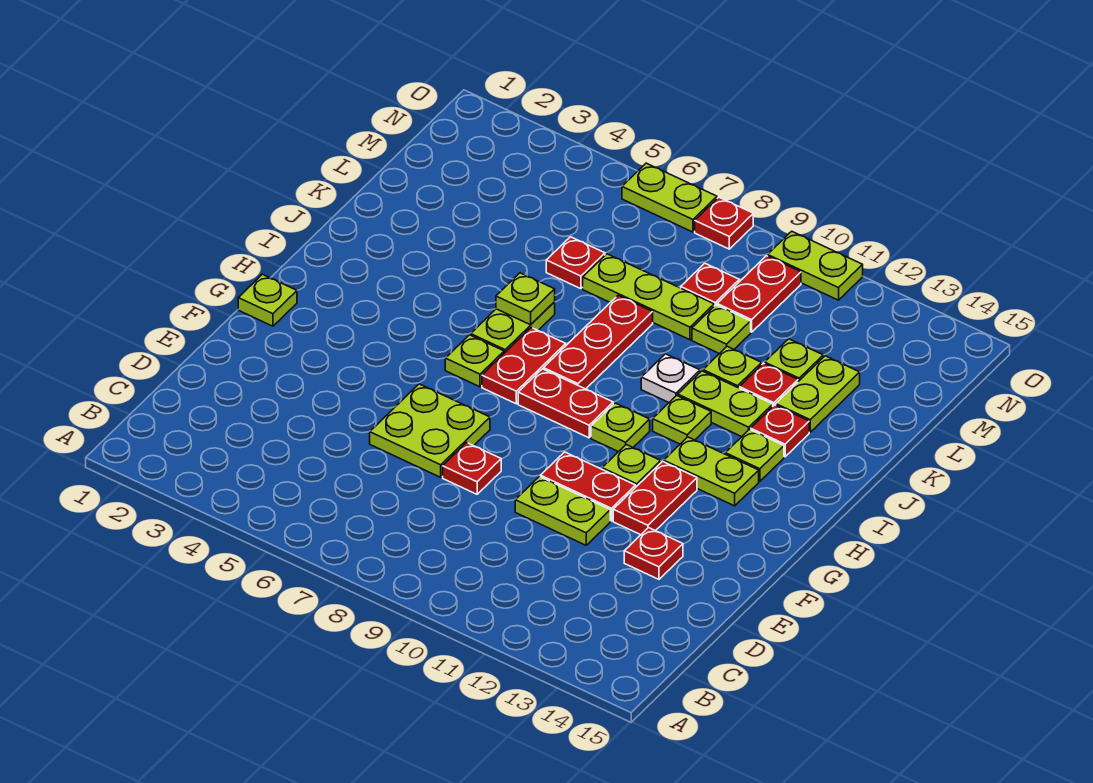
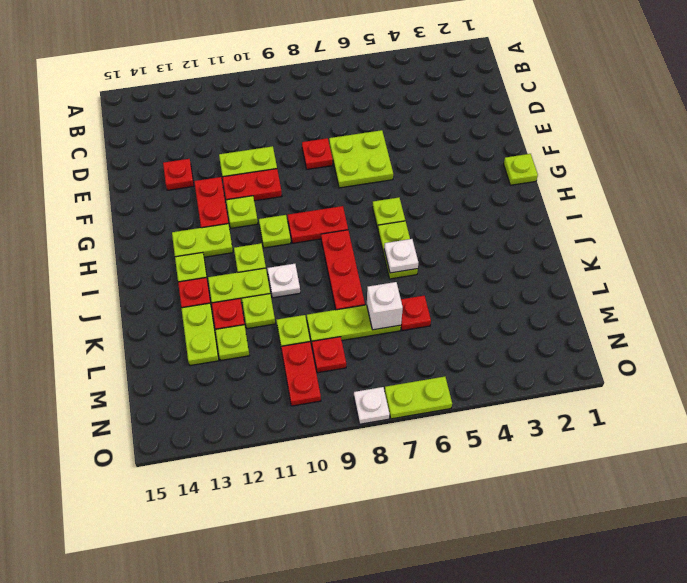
red 1x2 plate [482,327,566,404] -> none
lime 1x1 plate [496,273,555,325] -> white 1x1 plate [384,239,418,273]
none -> white 1x1 brick [367,282,403,330]
red 1x1 plate [695,197,753,249] -> white 1x1 plate [354,387,390,424]
lime 1x2 plate [768,231,863,300] -> none

